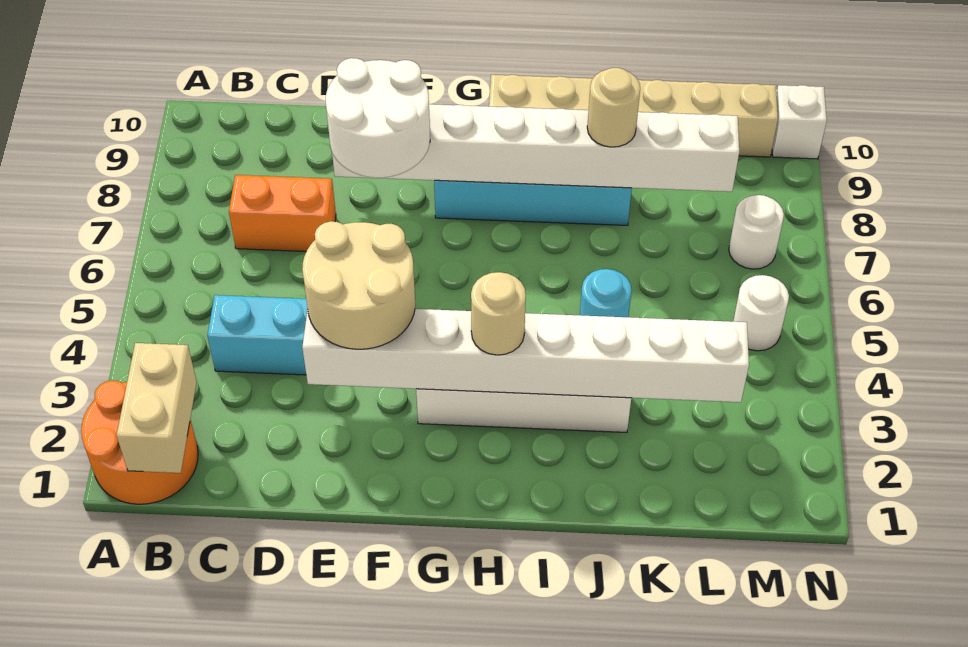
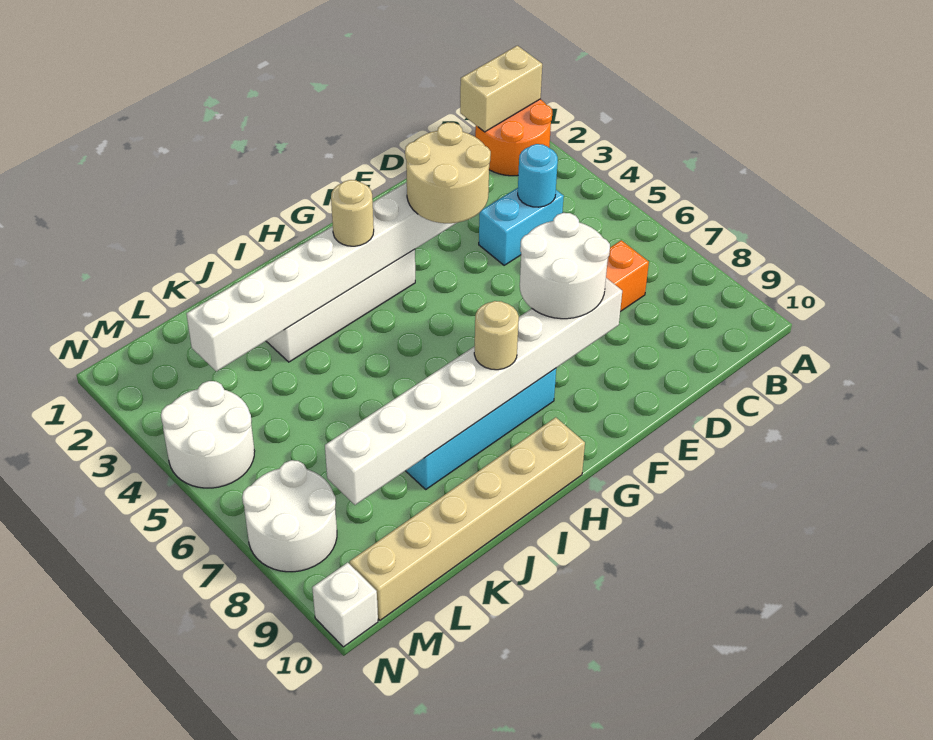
tan 1x2 brick [117,343,197,473] -> tan 1x2 brick turned to [460,46,542,132]
cyan 1x1 round brick [580,269,632,317] -> cyan 1x1 round brick moved to [518,144,558,207]
tan 1x1 round brick [587,68,640,147] -> tan 1x1 round brick moved to [474,301,519,370]
white 1x1 round brick [733,275,789,351] -> white 2x2 round brick [161,381,255,488]
white 1x1 round brick [729,195,784,269] -> white 2x2 round brick [242,460,337,572]

